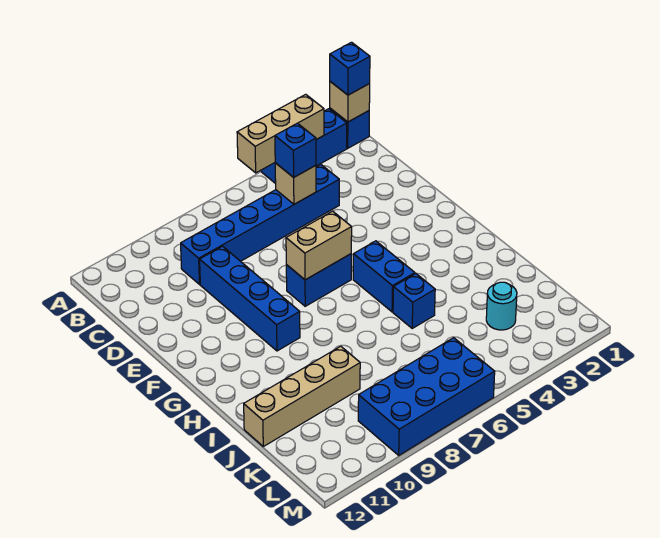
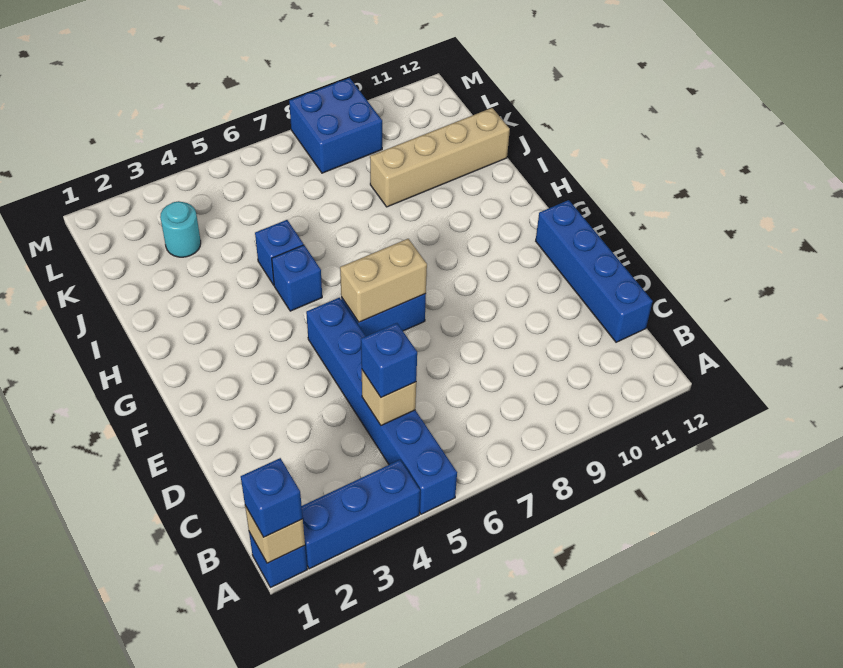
tan 1x3 brick [237,94,324,173] -> none
blue 1x6 brick [181,165,339,284] -> blue 1x6 brick turned to [306,298,457,514]
blue 1x4 brick [200,246,300,351] -> blue 1x4 brick moved to [536,200,653,342]
blue 1x2 brick [353,241,415,312] -> blue 1x1 brick [272,245,322,311]
blue 2x4 brick [358,338,495,455] -> blue 2x2 brick [289,78,382,173]

